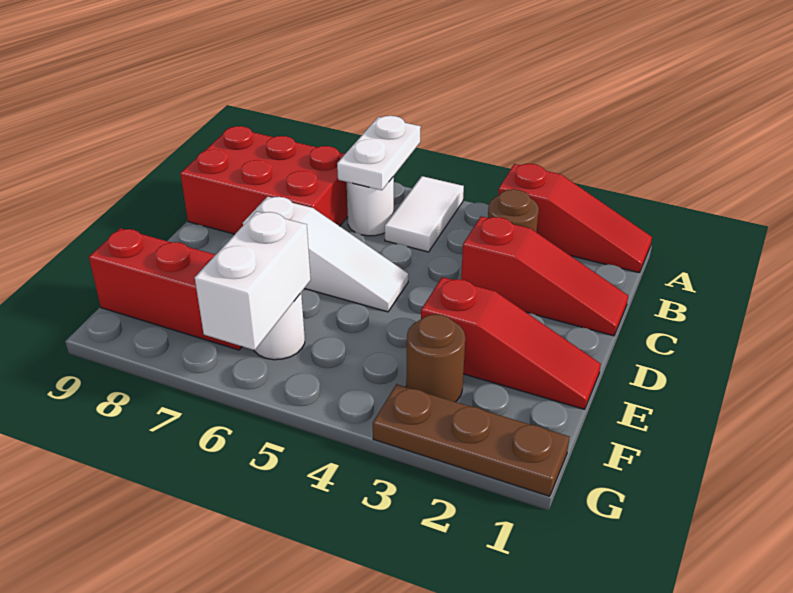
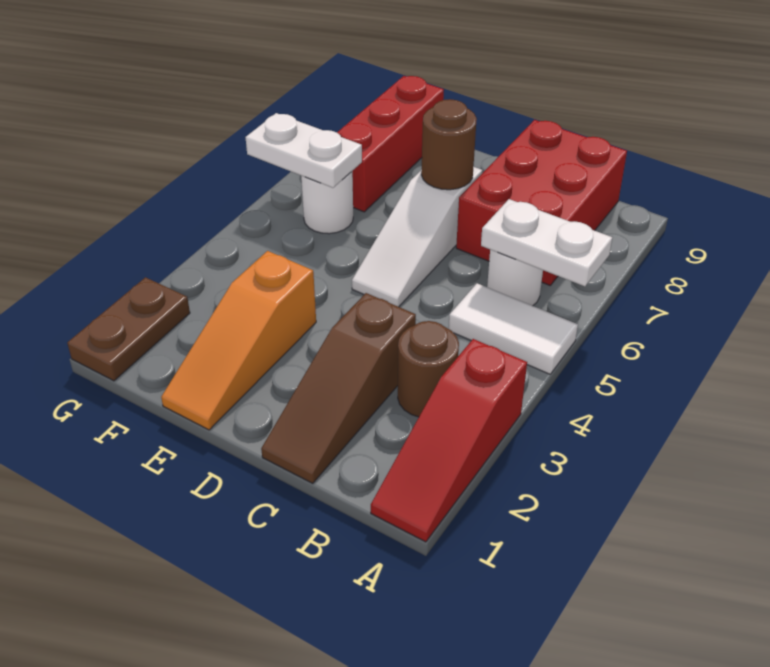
red 1x3 slope [461,216,628,336] -> brown 1x3 slope [261,293,416,483]
red 1x3 slope [421,277,601,409] -> orange 1x3 slope [161,251,316,430]
brown 1x1 round brick [406,314,465,402] -> brown 1x1 round brick moved to [421,99,477,190]
white 1x2 brick [195,211,311,350] -> white 1x2 plate [245,113,362,188]
brown 1x3 plate [373,384,570,496] -> brown 1x2 plate [67,277,190,381]

